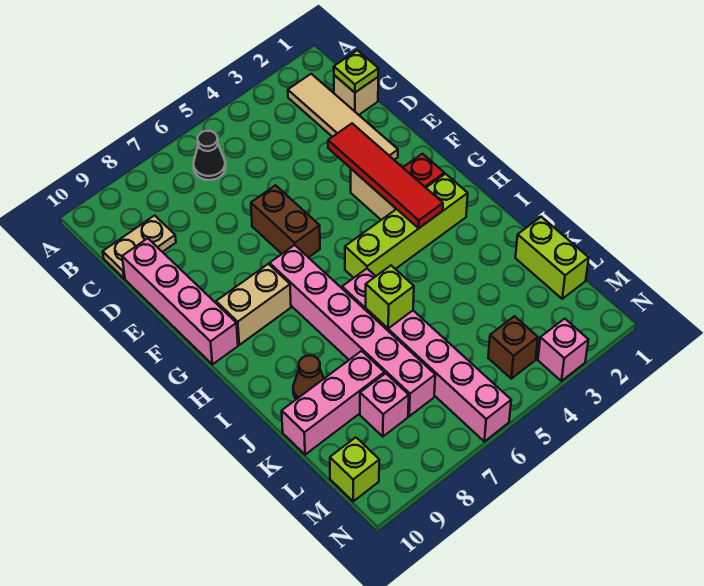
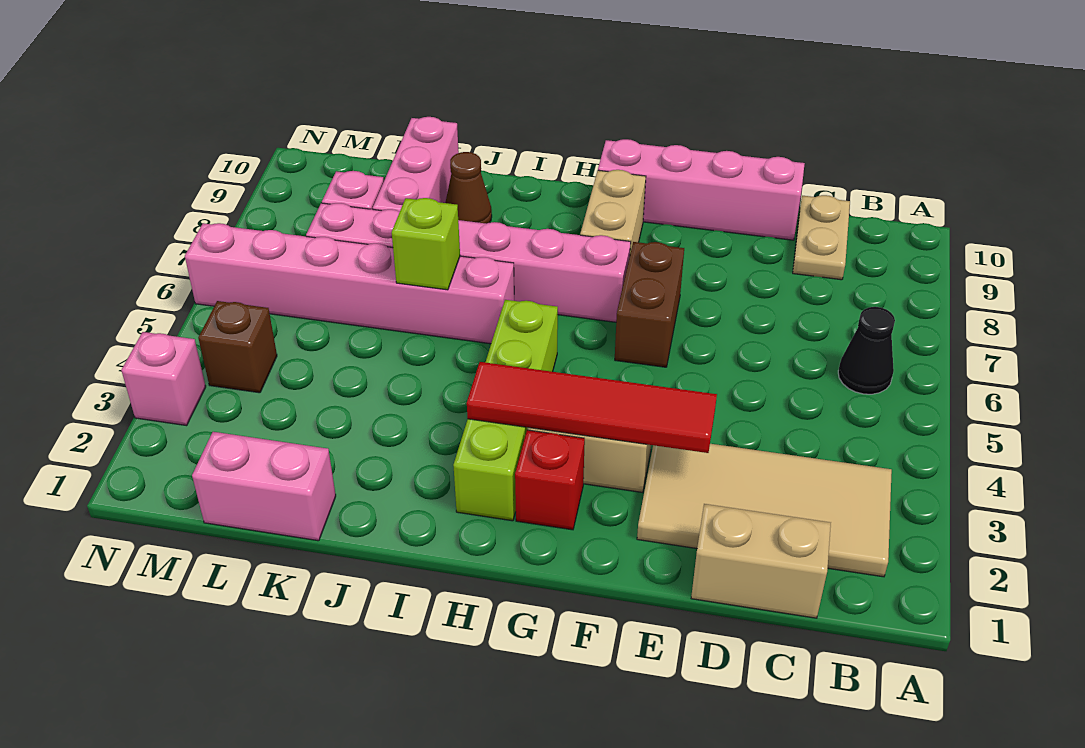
tan 1x4 tile [288,74,398,160] -> tan 2x4 tile [637,444,892,577]
tan 1x1 brick [334,75,378,115] -> tan 1x2 brick [691,504,831,618]
lime 1x1 plate [334,50,378,92] -> none
brown 1x2 brick [251,185,320,258] -> brown 1x2 brick turned to [615,242,684,367]
lime 1x2 brick [515,217,589,299] -> pink 1x2 brick [192,432,336,541]
lime 1x1 brick [330,437,379,501] -> none

